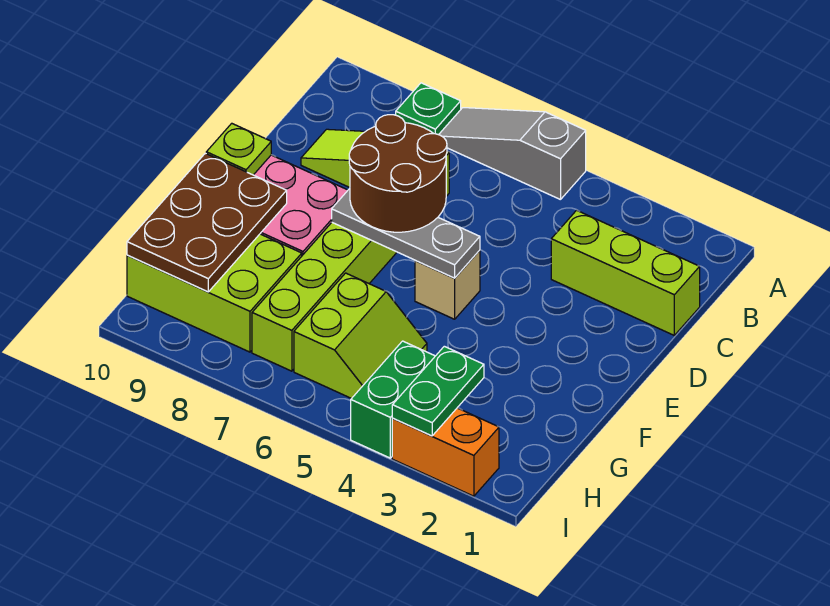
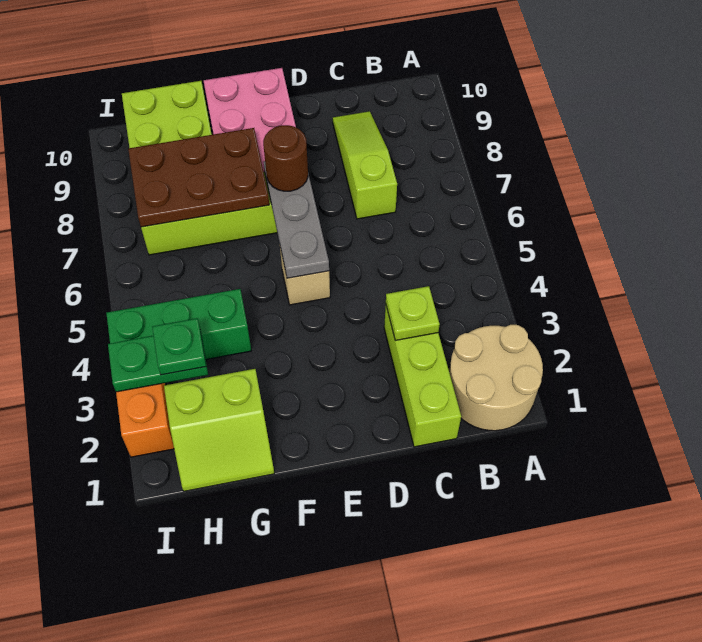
none -> tan 2x2 round brick [449,325,543,431]
grey 1x3 slope [439,108,586,200] -> none
green 1x1 plate [396,83,461,135] -> green 1x1 plate moved to [152,319,206,375]
brown 2x2 round brick [349,115,447,232] -> brown 1x1 round brick [263,125,308,191]
lime 1x1 plate [206,123,271,175] -> lime 1x1 plate moved to [386,286,440,340]
brown 2x3 plate [127,153,287,292] -> brown 2x3 plate moved to [128,128,269,227]
lime 2x2 slope [294,273,427,399] -> lime 2x2 slope moved to [164,369,274,491]
green 1x2 brick [351,341,435,458] -> green 1x3 brick [106,289,251,359]

